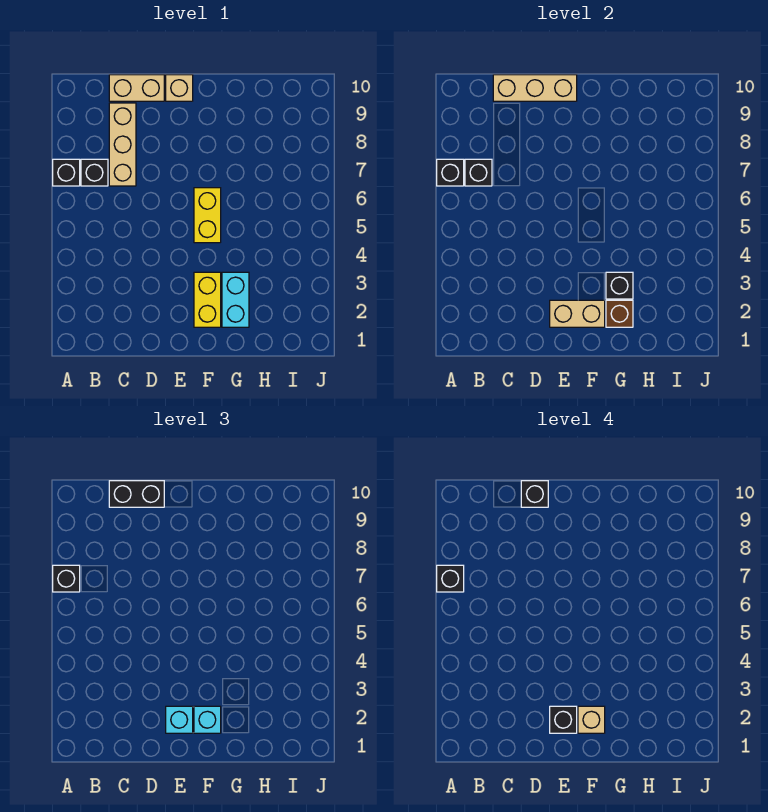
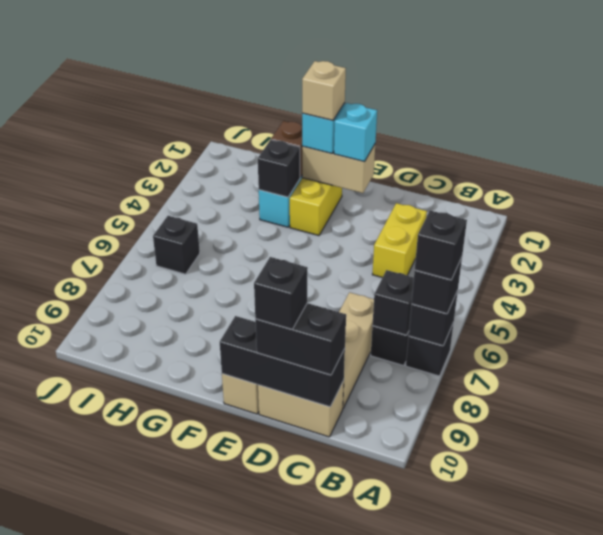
tan 1x3 brick [493,75,577,101] -> black 1x3 brick [220,316,345,407]
black 1x1 brick [550,706,577,733] -> black 1x1 brick moved to [153,216,200,274]
yellow 1x2 brick [194,188,221,243] -> yellow 1x2 brick moved to [372,203,427,278]

